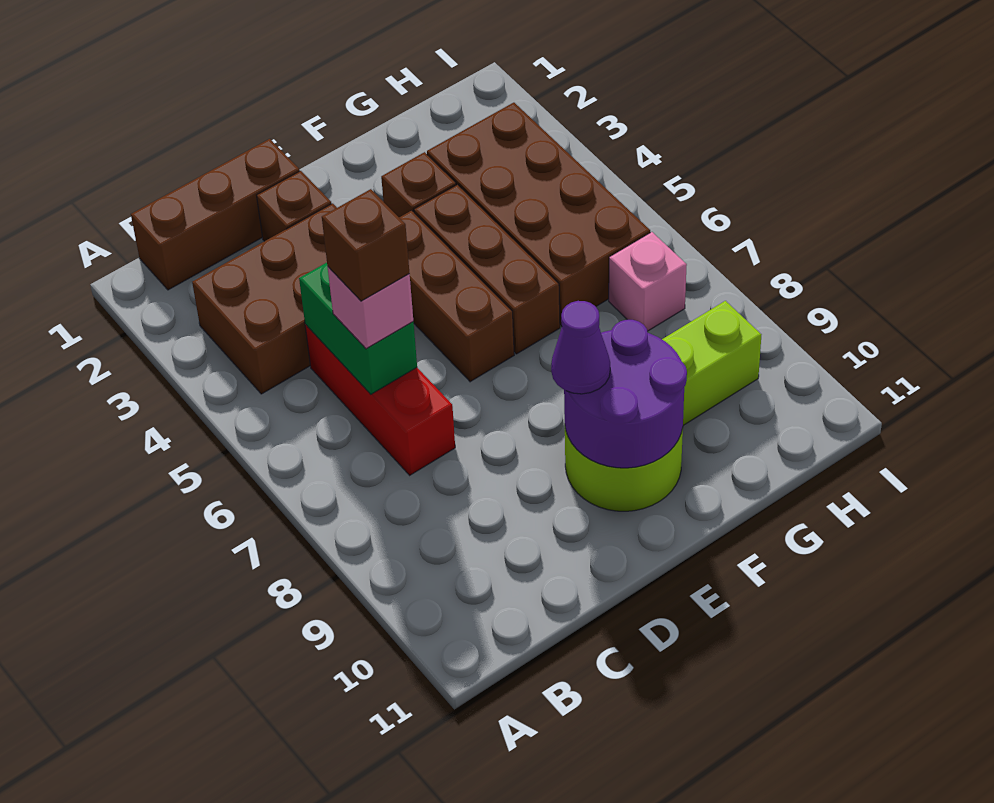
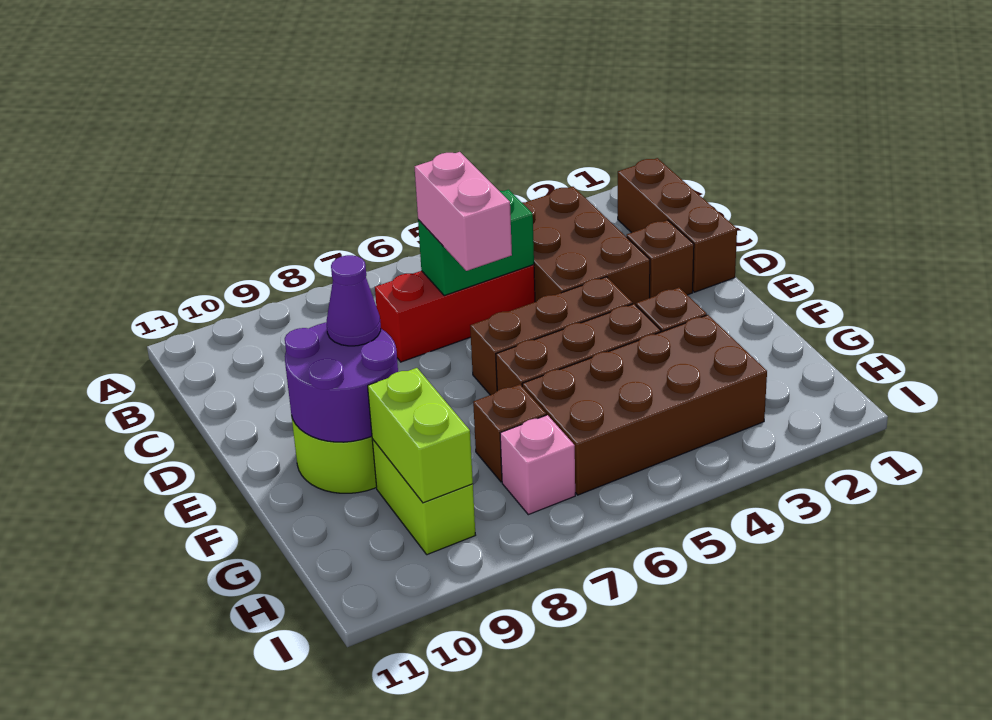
pink 1x1 brick [328,267,413,349] -> pink 1x2 brick [415,152,512,271]
brown 1x1 brick [322,189,409,301] -> brown 1x1 brick moved to [473,384,546,482]
none -> lime 1x2 brick [368,368,473,503]

